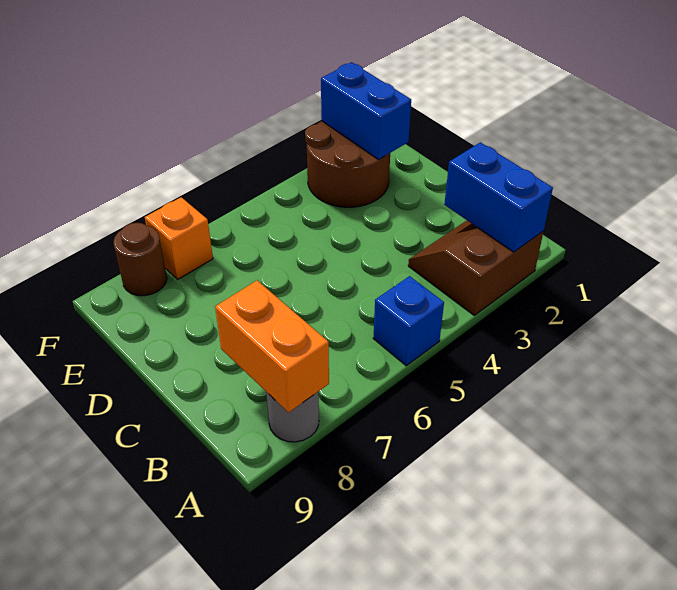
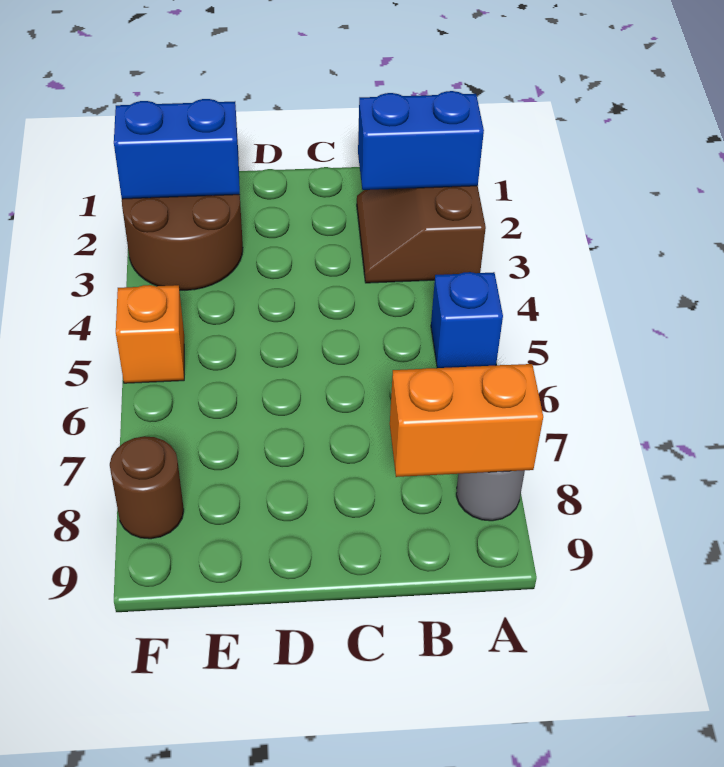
orange 1x1 brick [145,197,213,279] -> orange 1x1 brick moved to [116,285,184,383]

